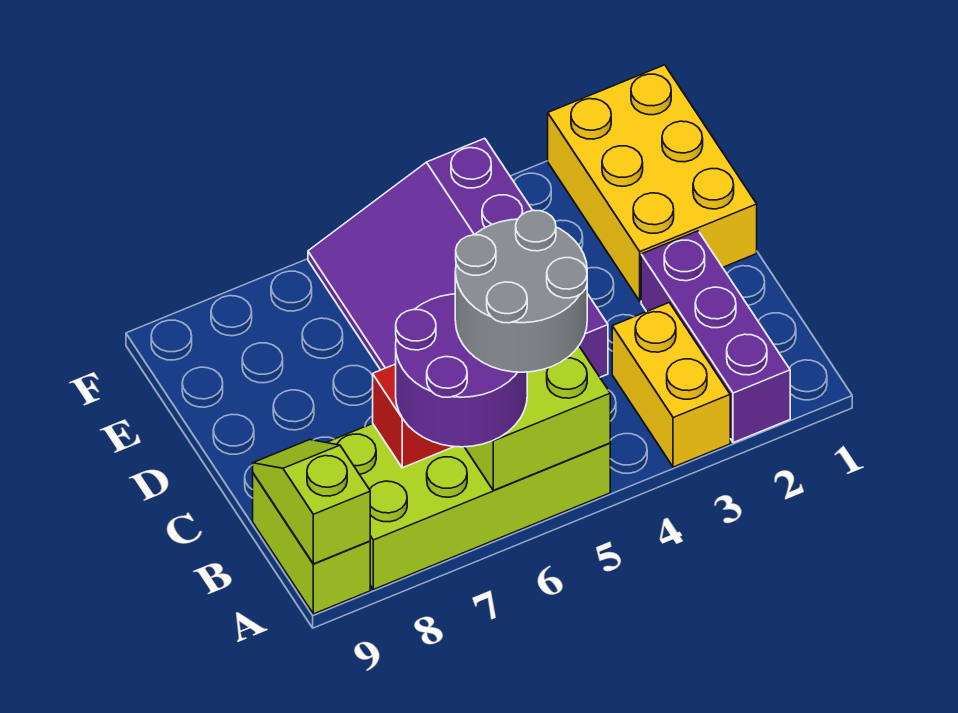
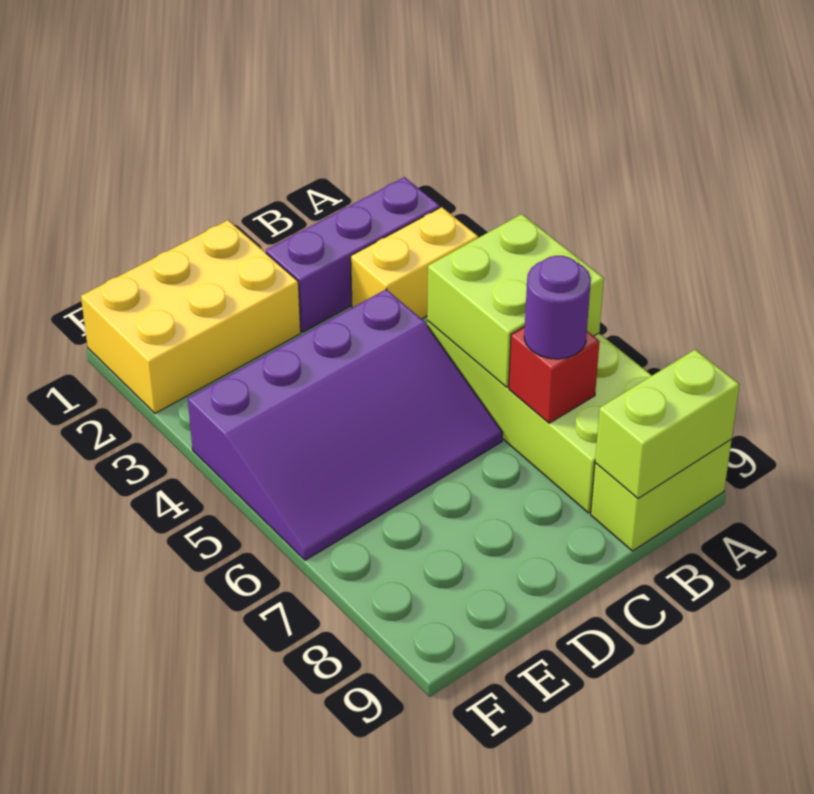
grey 2x2 round brick [455,210,587,372] -> none
purple 2x2 round brick [396,294,527,447] -> purple 1x1 round brick [524,256,591,359]
lime 1x2 slope [253,440,370,564] -> lime 1x2 brick [595,350,740,498]

